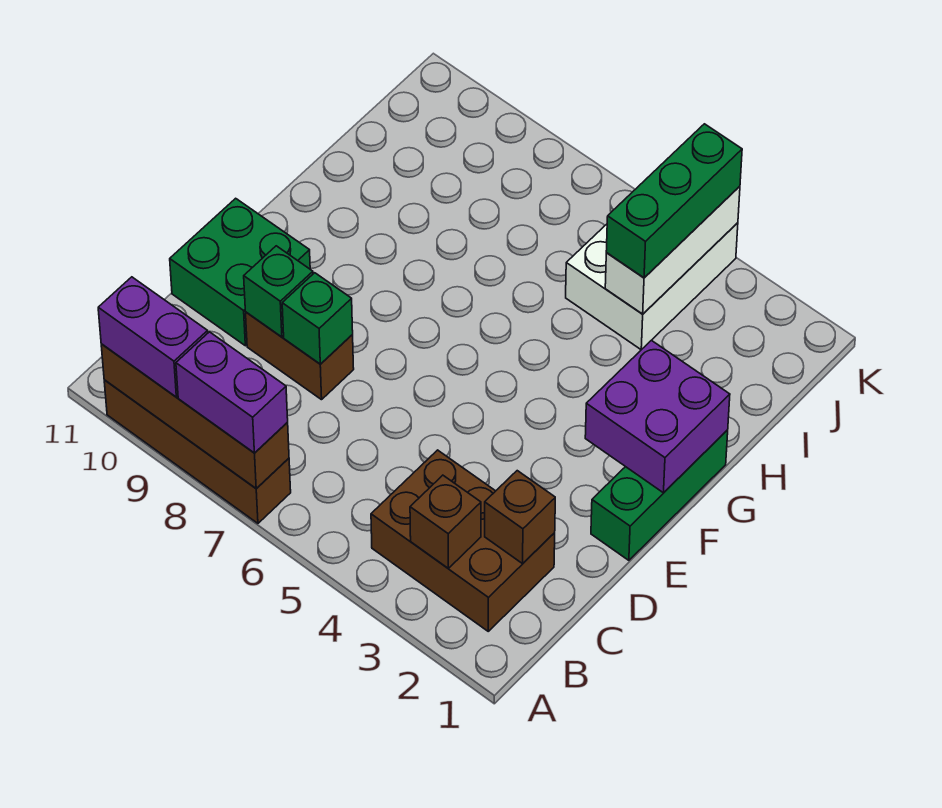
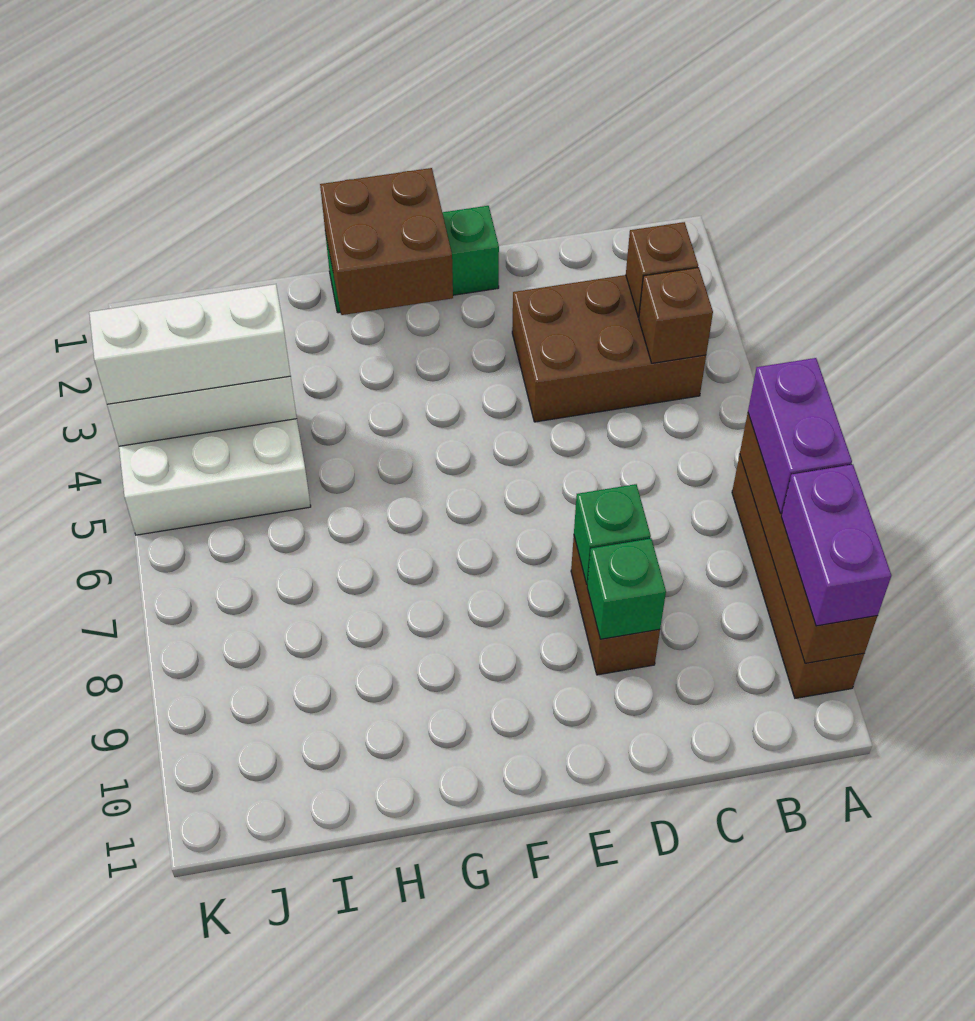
brown 2x3 brick [371,450,555,631] -> brown 2x3 brick turned to [512,275,706,422]
brown 1x1 brick [485,471,555,564] -> brown 1x1 brick moved to [639,267,713,363]
green 2x2 brick [170,198,310,346] -> none
purple 2x2 brick [585,340,730,493] -> brown 2x2 brick [320,168,453,315]
green 1x3 brick [606,124,742,278] -> white 1x3 brick [89,284,291,404]

